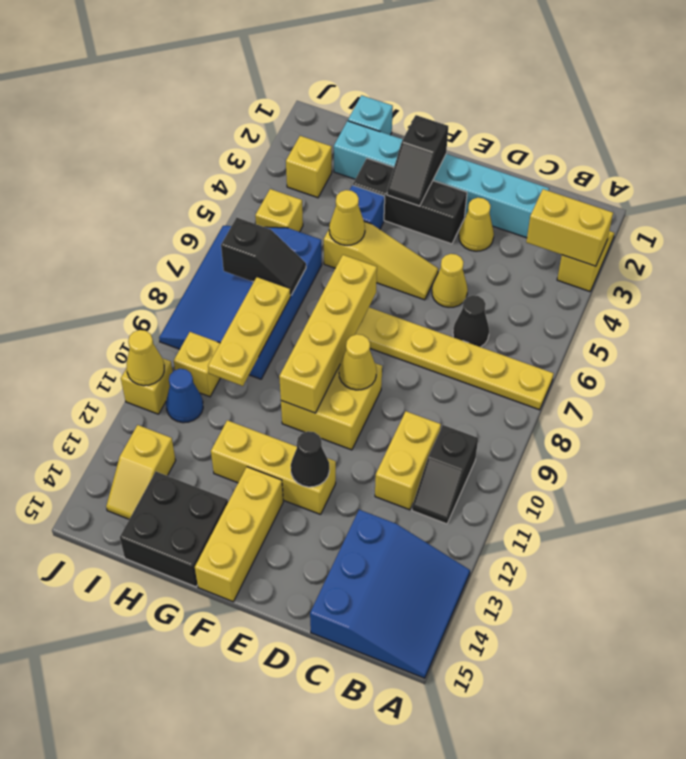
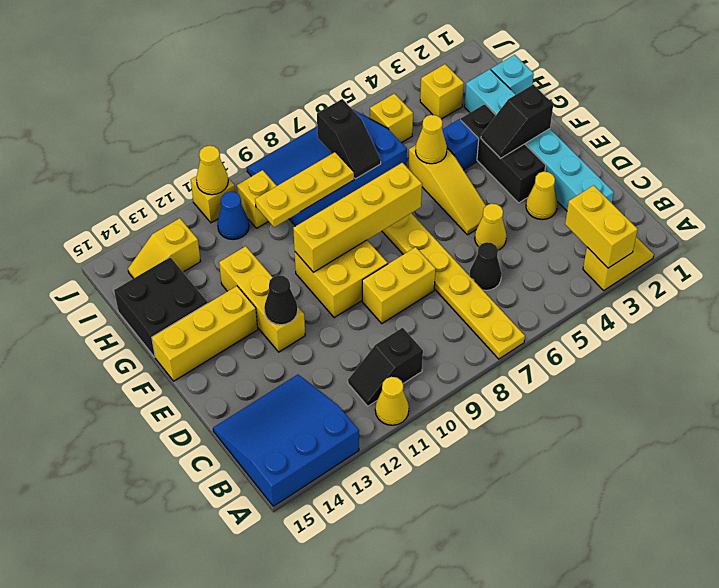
blue 3x3 slope [310,510,470,678] -> blue 3x3 slope turned to [213,375,359,506]
yellow 1x2 brick [375,411,441,510] -> yellow 1x2 brick moved to [362,247,435,323]
yellow 1x1 cone [339,334,377,390] -> yellow 1x1 cone moved to [375,377,409,425]

